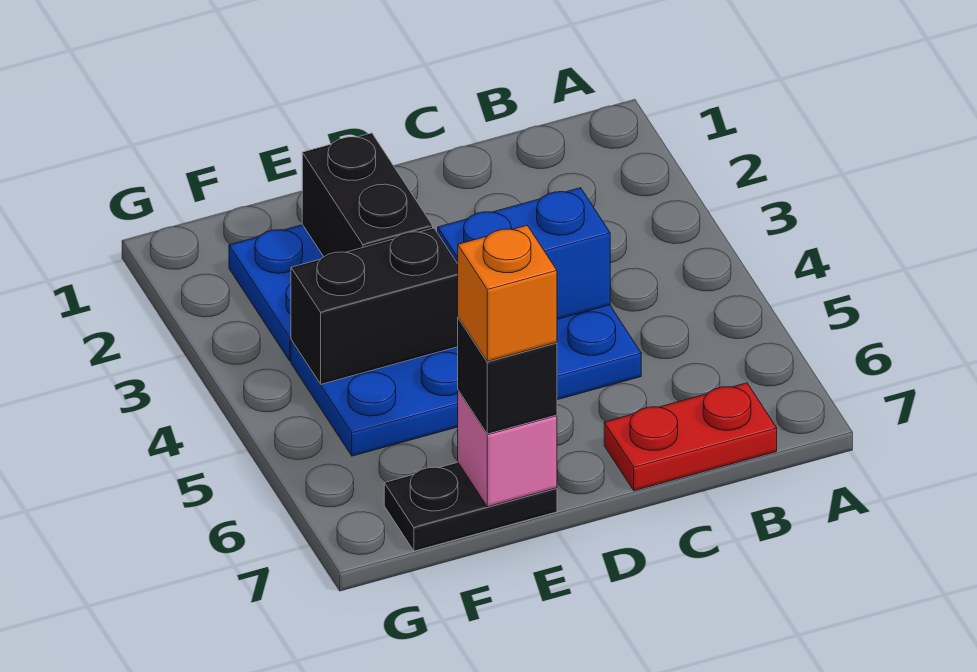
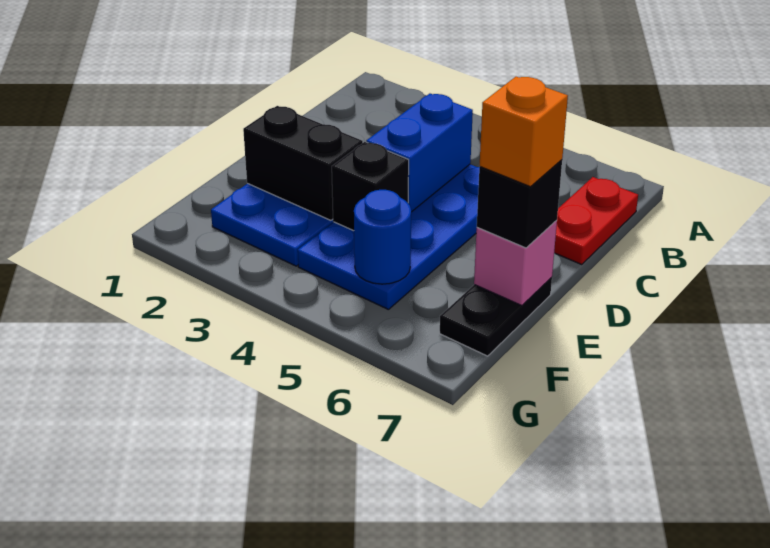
black 1x2 brick [291,228,458,384] -> black 1x1 brick [332,142,409,231]
none -> blue 1x1 round brick [354,190,411,284]

